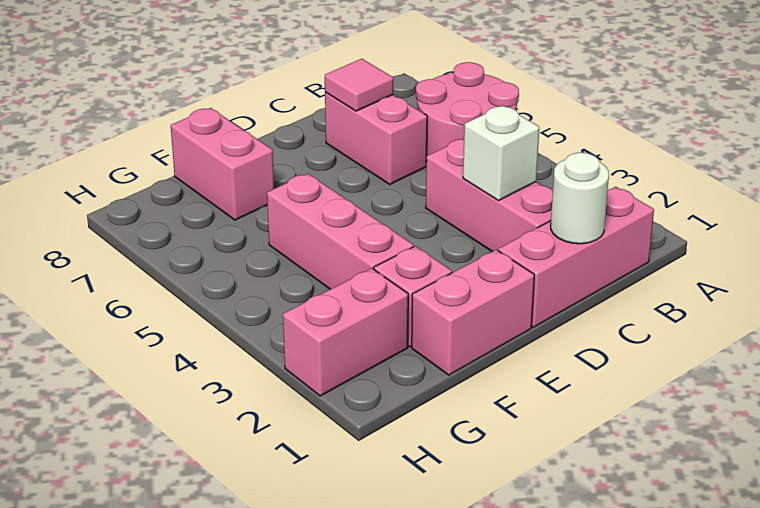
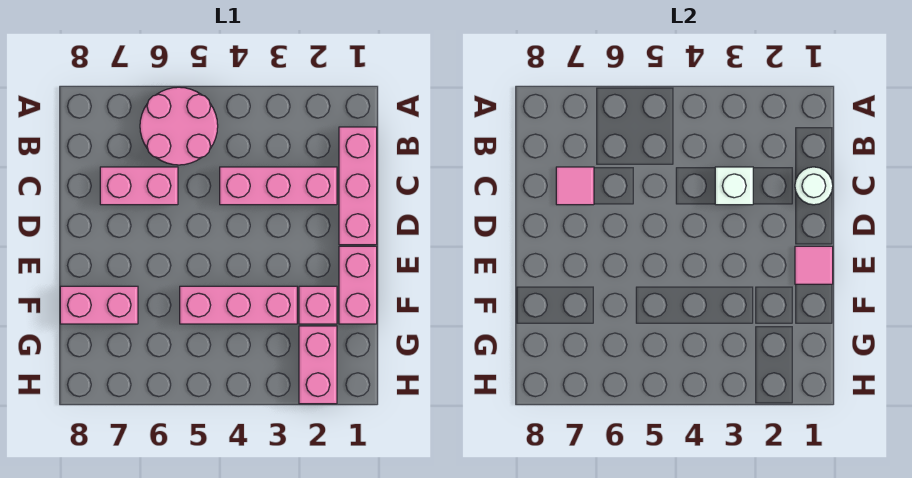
none -> pink 1x1 tile [795,246,833,284]

